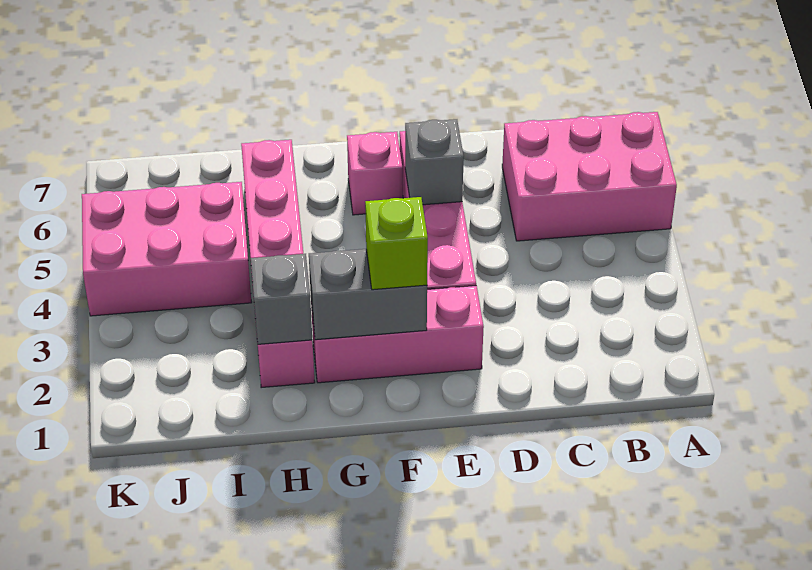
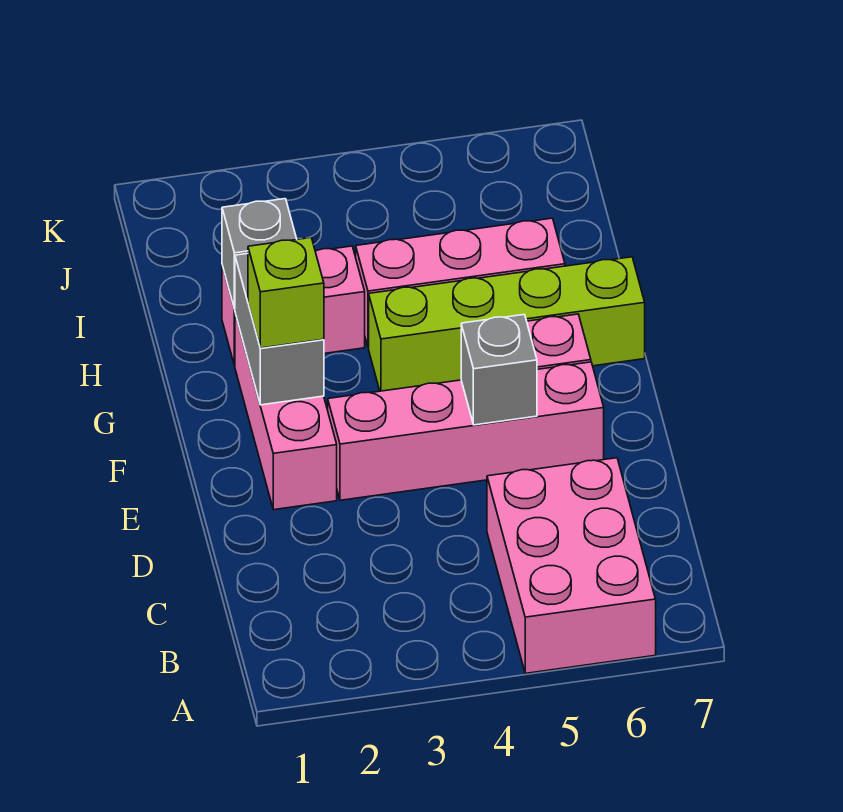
none -> lime 1x4 brick [369,257,645,391]
pink 2x3 brick [82,182,252,316] -> none

